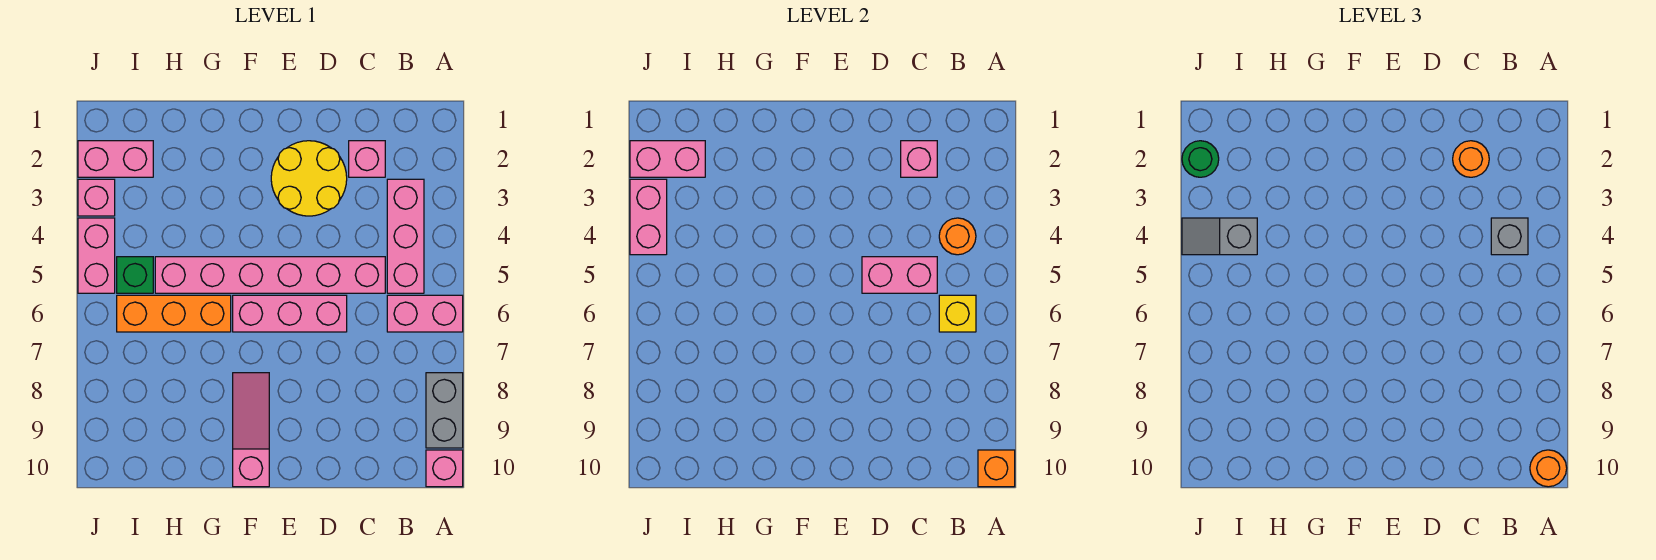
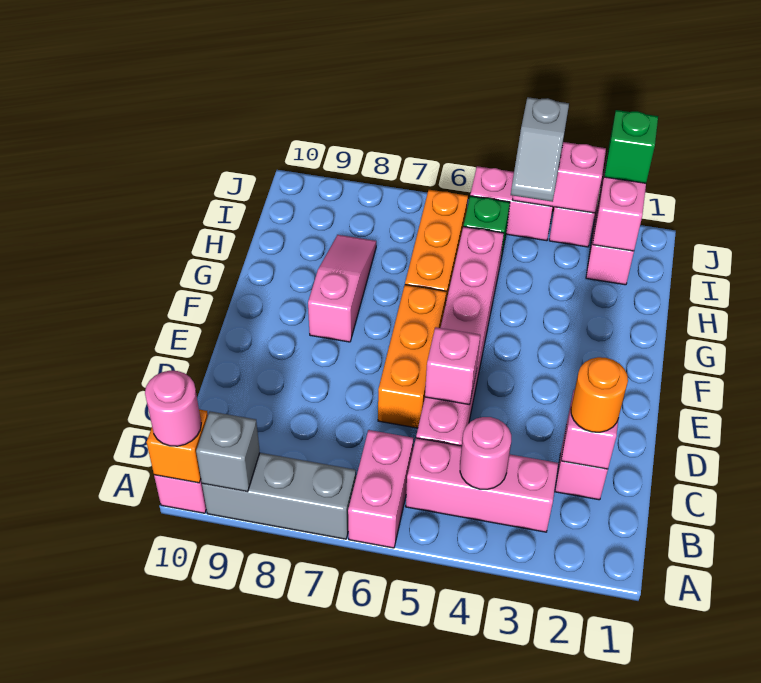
grey 1x2 brick [426,373,463,448] -> grey 1x3 brick [202,453,356,539]
orange 1x1 round brick [1530,450,1567,487] -> pink 1x1 round brick [145,371,201,446]
orange 1x1 round brick [939,218,976,255] -> pink 1x1 round brick [460,417,511,489]
grey 1x1 brick [1491,218,1528,255] -> grey 1x1 brick moved to [196,411,260,492]
yellow 1x1 brick [939,295,976,332] -> none
pink 1x2 brick [862,257,937,293] -> pink 1x1 brick [425,327,480,405]
yellow 2x2 round brick [271,141,347,216] -> none
pink 1x3 brick [233,295,347,332] -> orange 1x3 brick [378,285,446,428]
pink 1x3 slope [233,373,269,487] -> pink 1x3 slope turned to [308,235,376,342]
grey 1x2 slope [1182,218,1257,255] -> grey 1x2 slope turned to [511,97,569,202]
green 1x1 round brick [1182,141,1219,177] -> green 1x1 brick [604,110,658,183]

